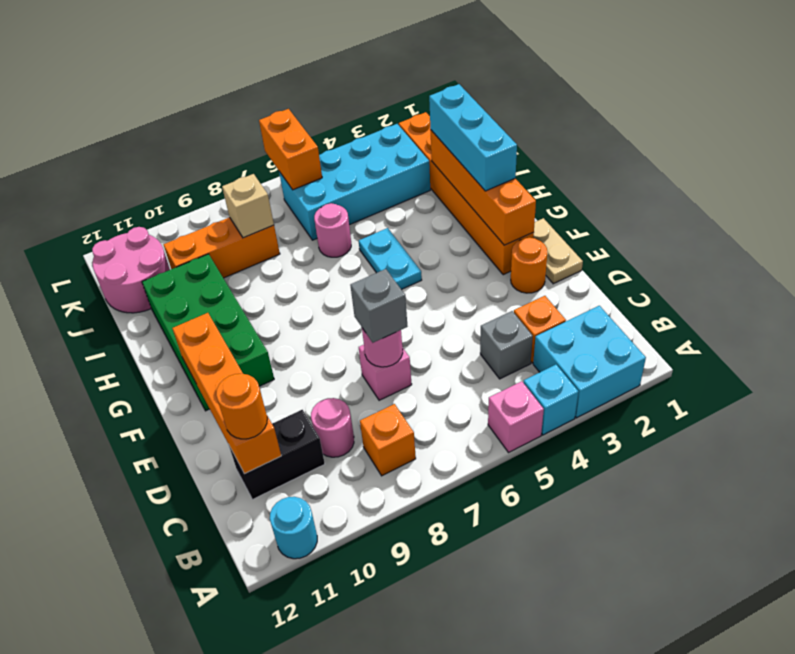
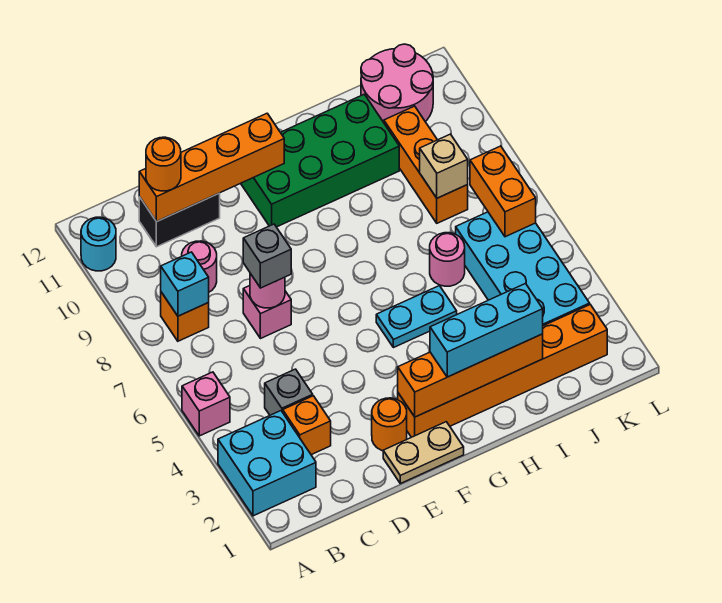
cyan 1x1 brick [524,365,578,435] -> cyan 1x1 brick moved to [161,252,209,316]
black 1x2 brick [229,410,325,500] -> black 1x2 brick turned to [139,193,220,247]
orange 1x2 brick [259,109,322,190] -> orange 1x2 brick turned to [470,146,536,237]

